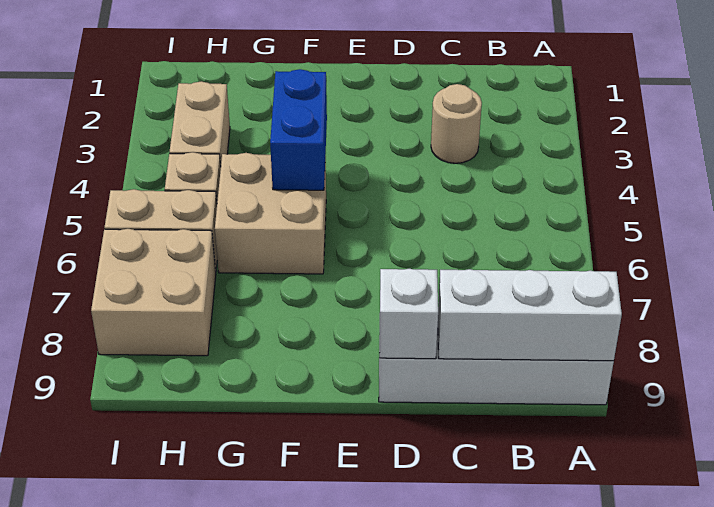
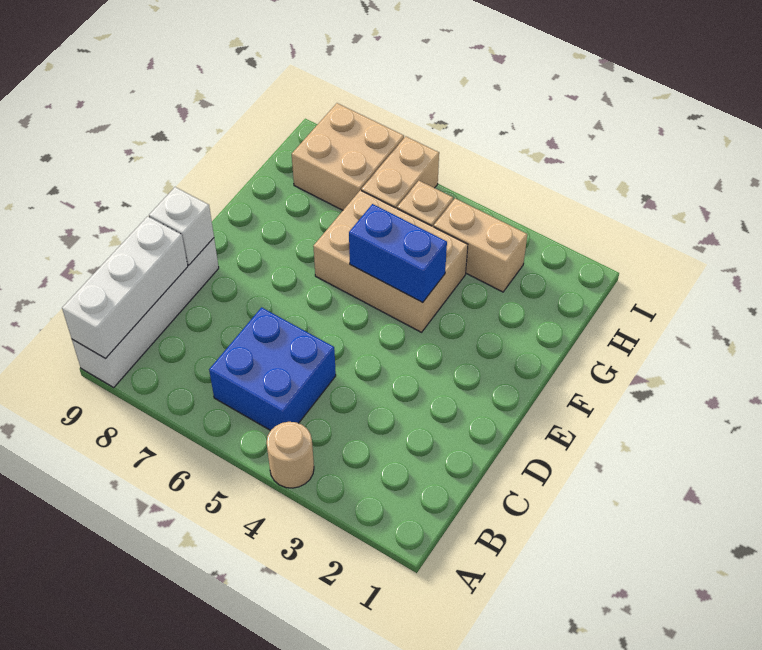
none -> blue 2x2 brick [209,307,336,431]
tan 1x1 round brick [431,84,482,163] -> tan 1x1 round brick moved to [267,422,314,488]
tan 2x2 brick [215,153,326,274] -> tan 2x3 brick [313,190,468,332]

